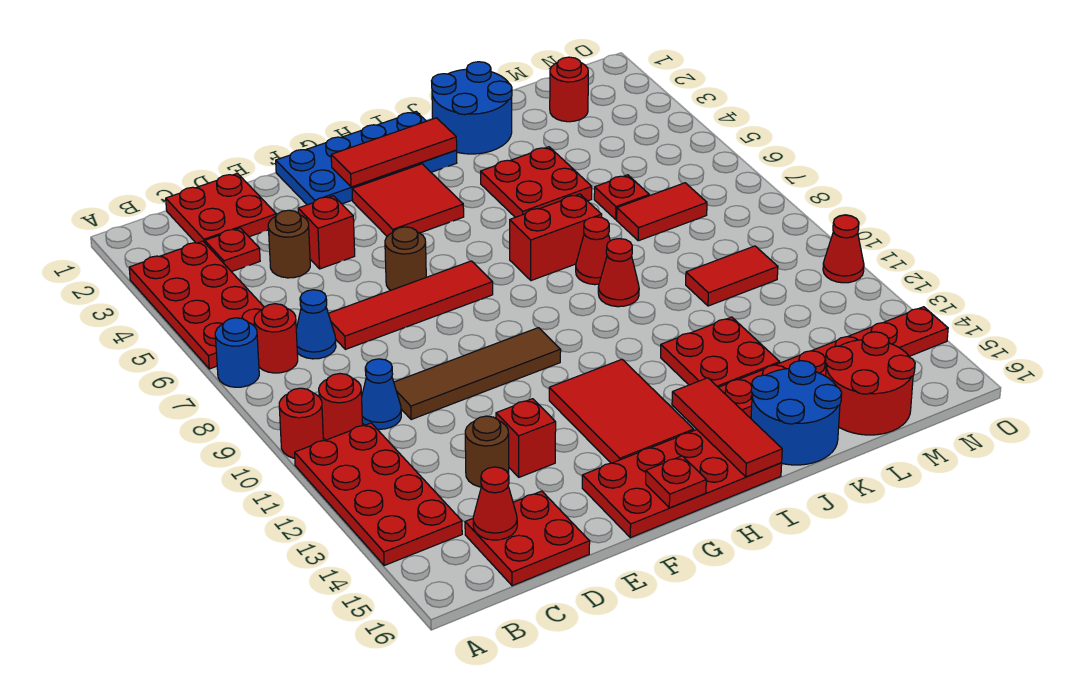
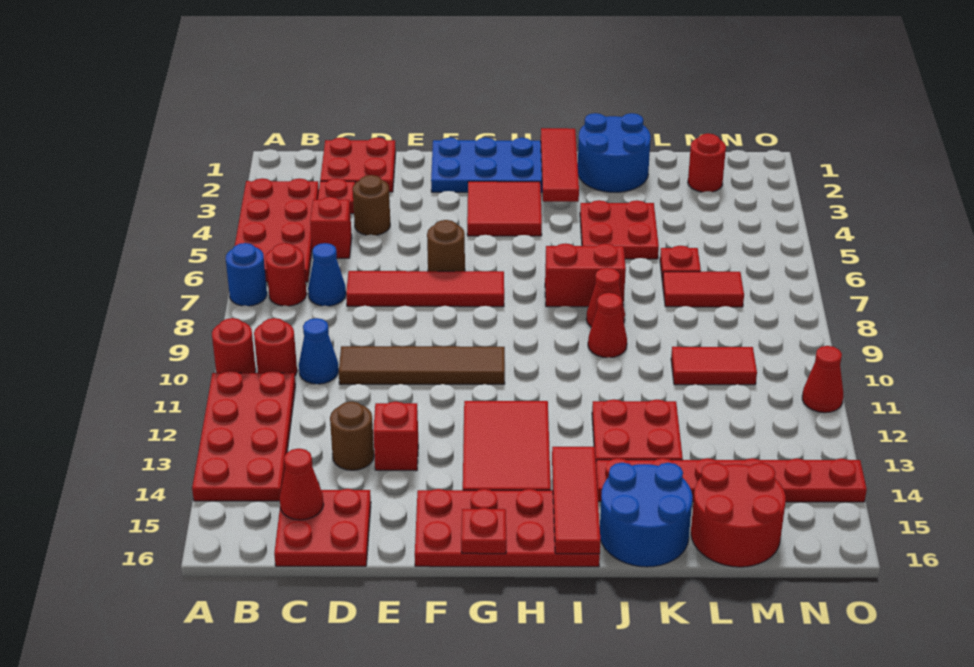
red 1x1 brick [298,196,355,269] -> red 1x1 brick moved to [310,197,352,258]
red 1x3 tile [331,118,457,187] -> red 1x3 tile turned to [541,128,579,202]

